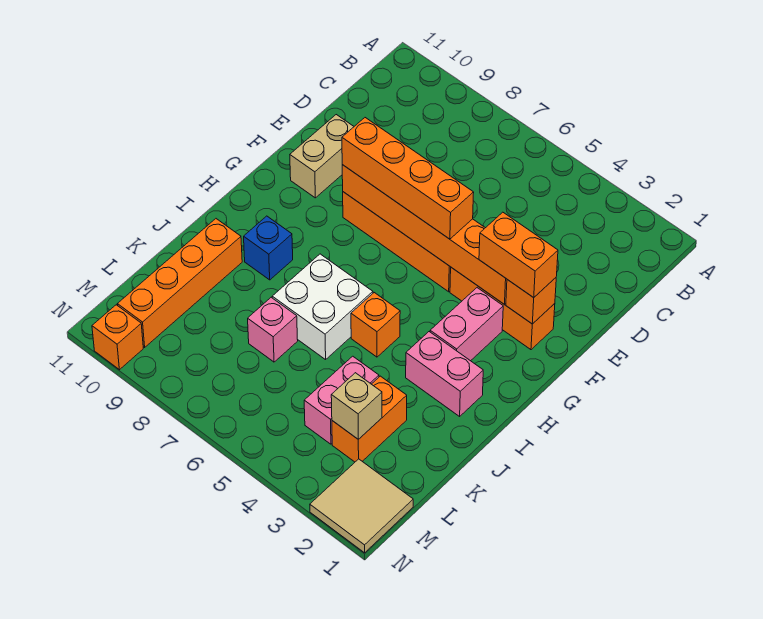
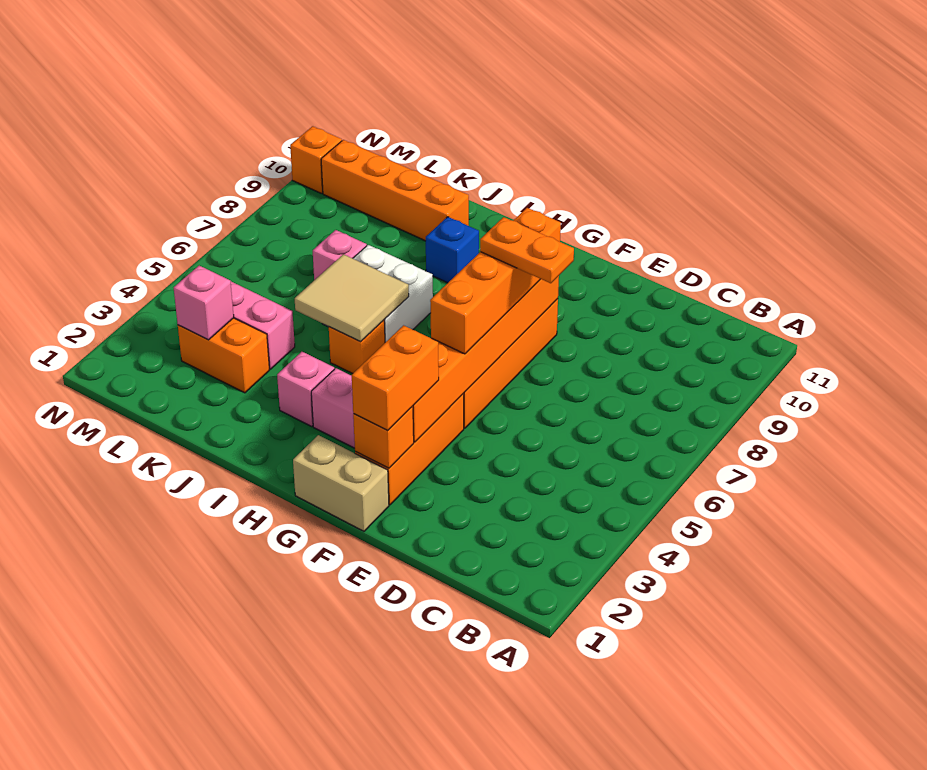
none -> orange 1x2 plate [480,217,574,283]
tan 1x2 brick [290,115,354,198] -> tan 1x2 brick moved to [293,435,389,531]
pink 1x2 brick [406,332,483,416] -> pink 1x1 brick [277,352,334,426]
tan 1x1 brick [331,373,382,439] -> pink 1x1 brick [174,266,234,340]
tan 2x2 tile [310,459,413,553] -> tan 2x2 tile moved to [295,254,409,341]

